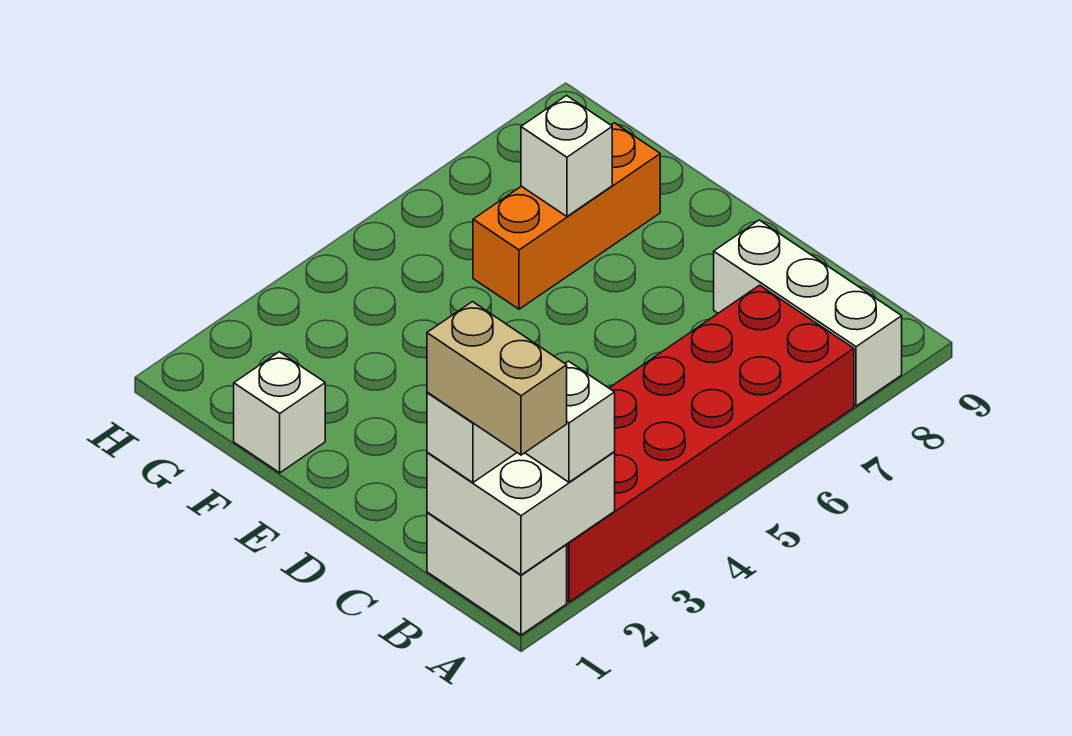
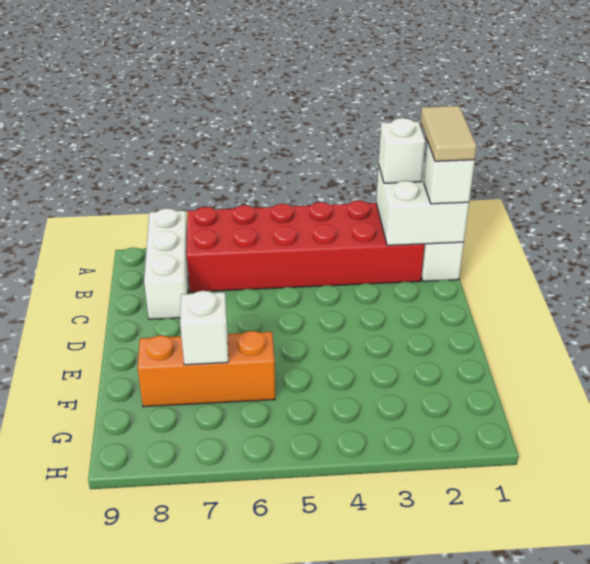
tan 1x2 brick [427,302,567,455] -> tan 1x2 tile [421,106,477,161]
white 1x1 brick [234,352,325,473] -> none

